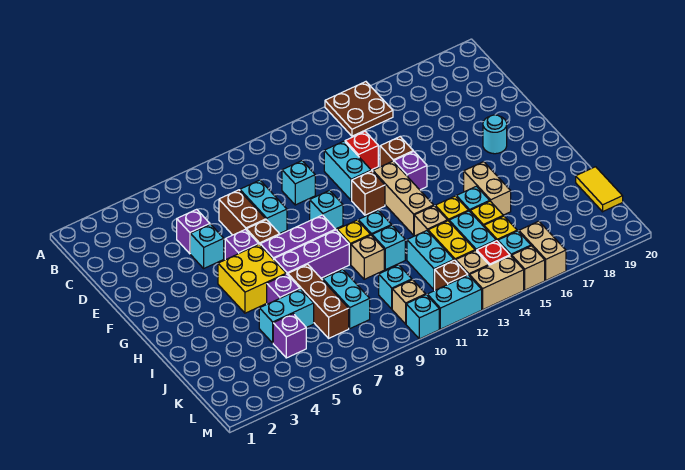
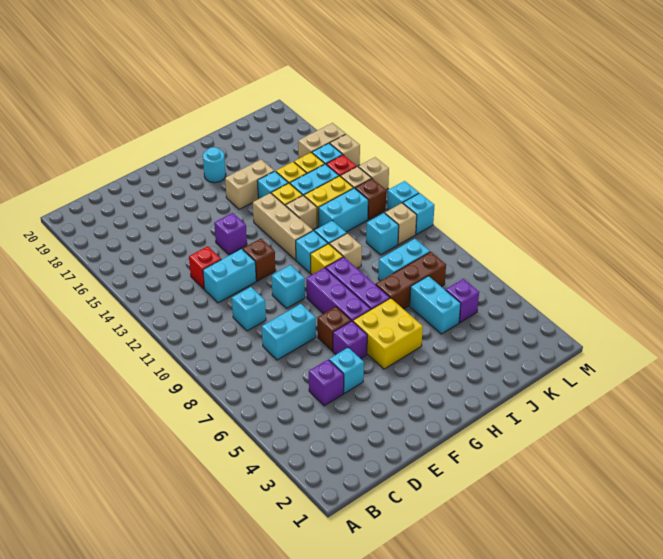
brown 2x2 plate [325,82,393,136] -> none
brown 1x2 brick [219,190,266,235] -> none
brown 1x1 brick [380,137,413,167] -> none
tan 1x3 brick [373,161,434,235] -> tan 1x3 brick turned to [253,193,313,260]
cyan 1x1 round brick [483,115,507,154] -> cyan 1x1 round brick moved to [203,147,226,183]
purple 1x1 brick [267,274,300,304] -> none
yellow 1x2 tile [576,167,623,212] -> none
cyan 1x2 brick [427,275,482,329] -> cyan 1x1 brick [387,181,419,211]
tan 1x2 brick [469,256,524,309] -> tan 1x1 brick [358,157,389,190]

